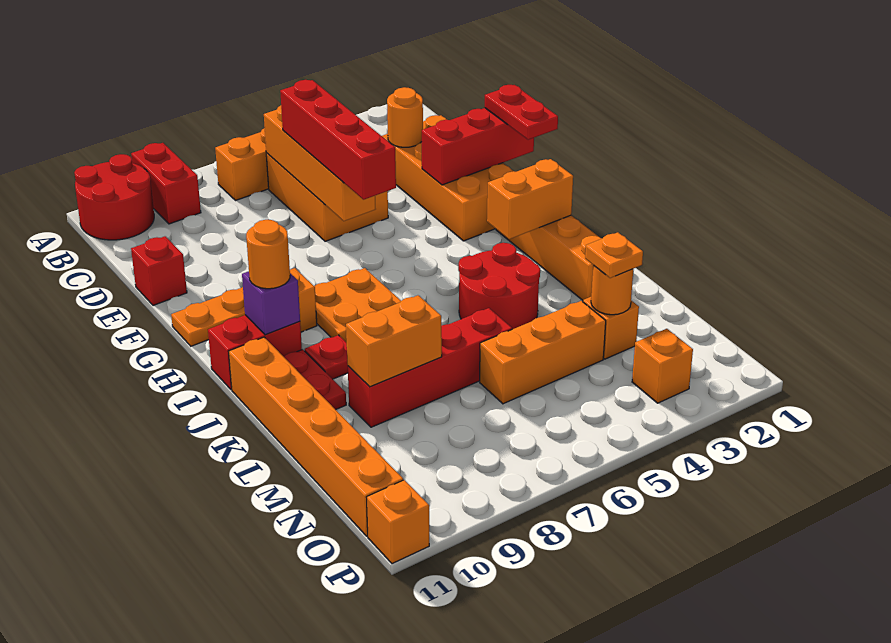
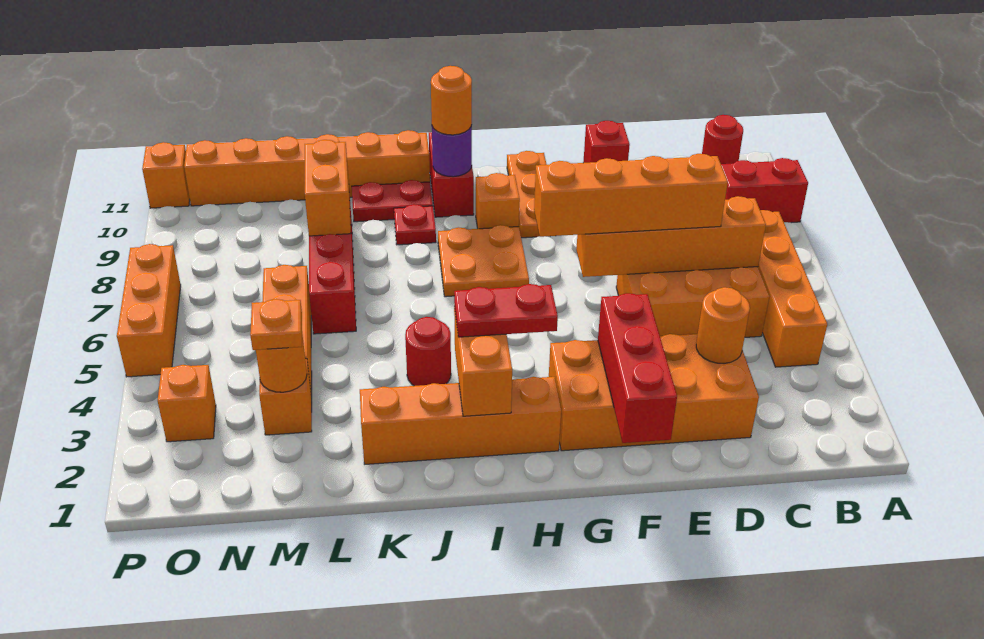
red 2x2 round brick [74,154,154,240] -> red 1x1 round brick [702,115,743,164]
red 1x4 brick [280,80,396,200] -> orange 1x4 brick [534,154,728,237]
red 1x2 plate [485,85,558,140] -> red 1x2 plate moved to [454,284,558,337]
purple 1x1 brick [242,271,300,335] -> purple 1x1 round brick [432,126,472,177]
red 2x2 round brick [458,243,540,329] -> red 1x1 round brick [405,317,451,386]
none -> orange 1x3 brick [117,244,181,377]

